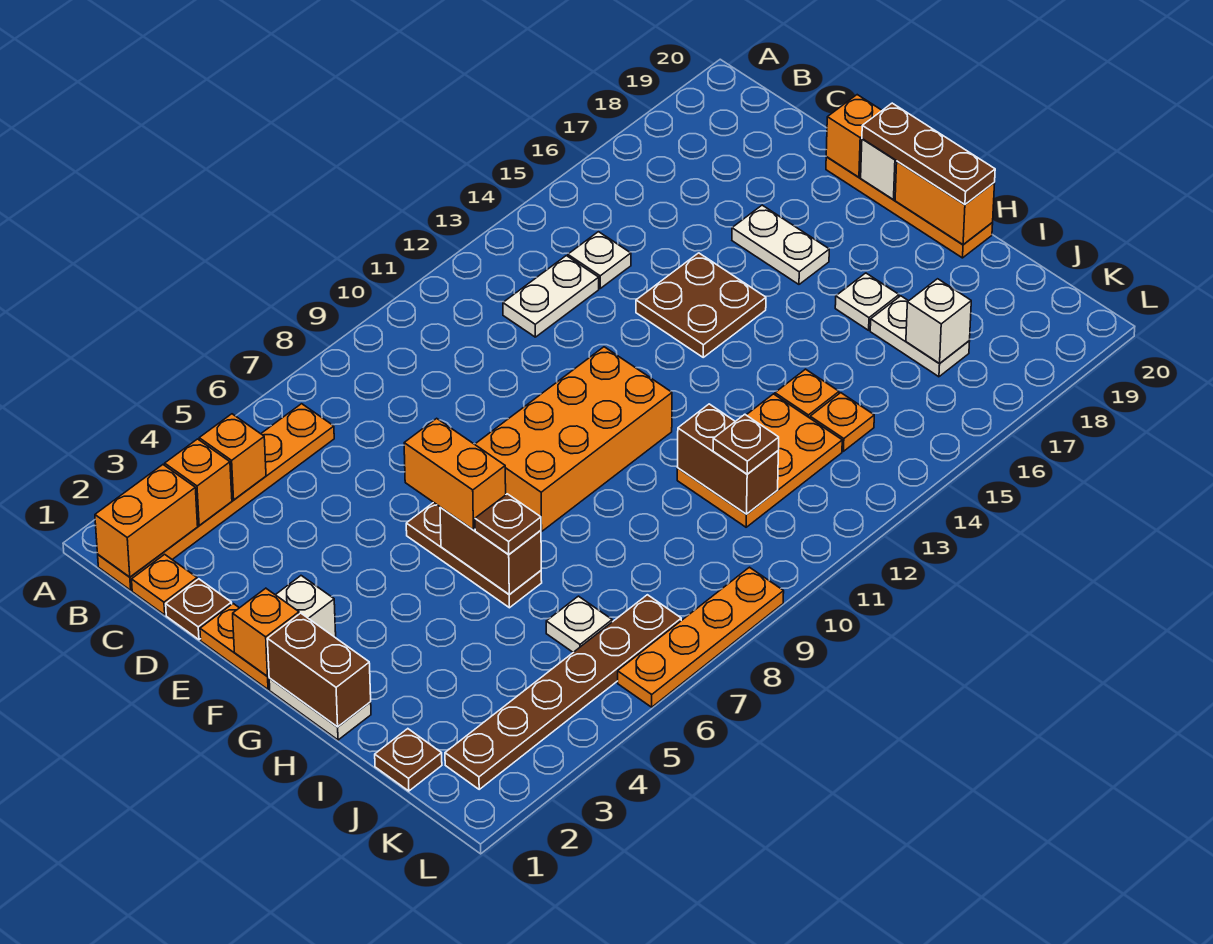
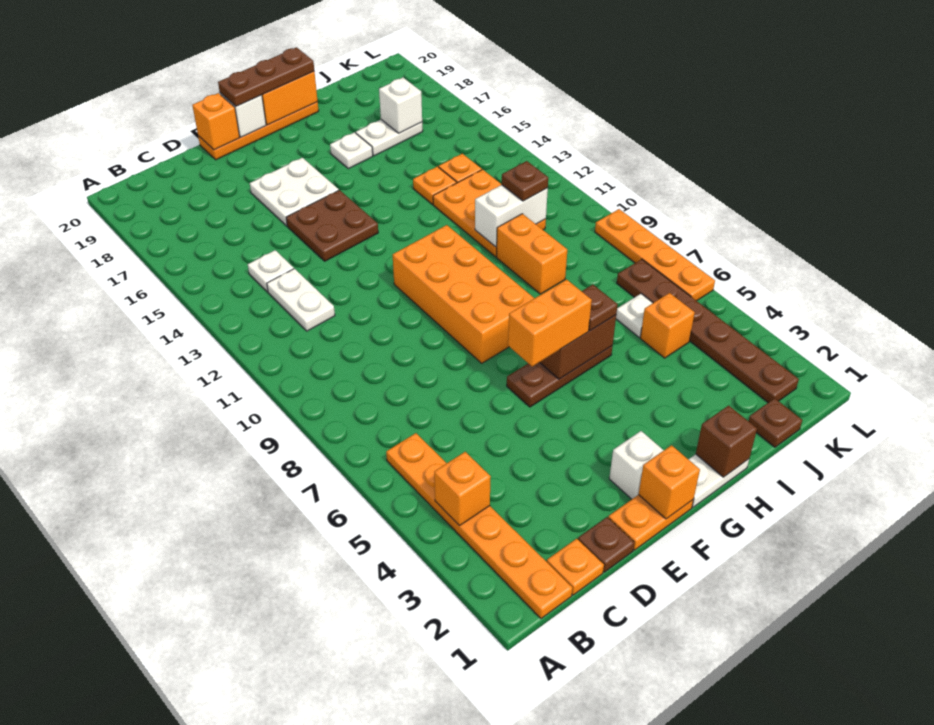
orange 1x2 brick [95,465,198,577] -> orange 1x2 brick moved to [496,214,567,294]
orange 1x1 brick [165,439,232,526] -> orange 1x1 brick moved to [640,293,695,358]
white 1x2 plate [732,205,829,284] -> white 2x2 plate [250,158,339,226]
brown 1x2 brick [267,613,371,727] -> brown 1x1 brick [696,406,757,477]
brown 1x2 brick [677,404,778,514] -> white 1x2 brick [475,185,548,247]

